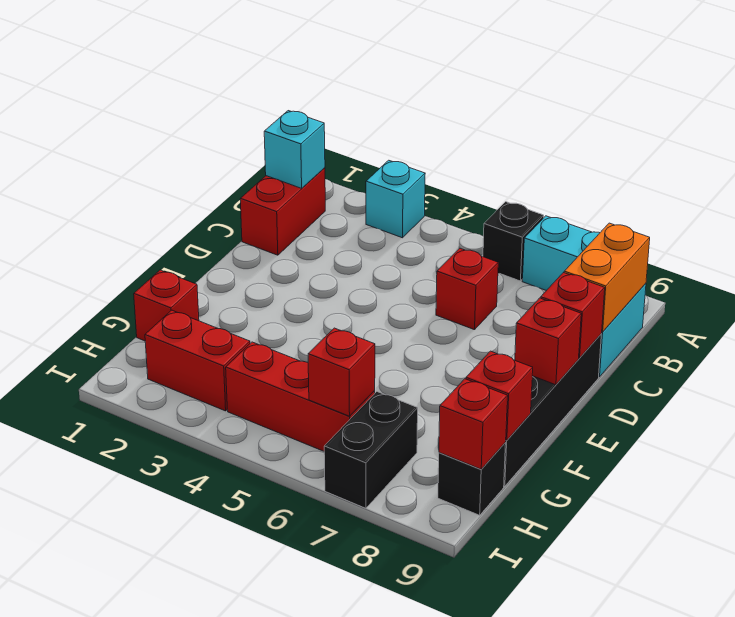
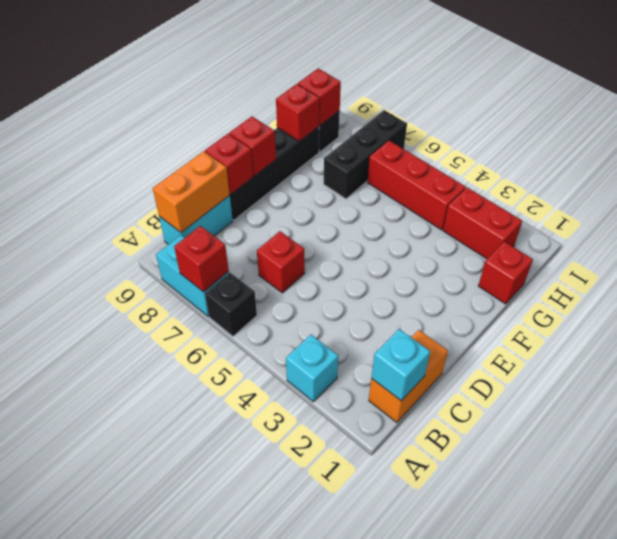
red 1x2 brick [240,168,325,255] -> orange 1x2 brick [369,330,448,422]
red 1x1 brick [308,328,375,416] -> red 1x1 brick moved to [174,226,229,292]
black 1x2 brick [324,392,418,508] -> black 1x3 brick [324,110,407,199]

